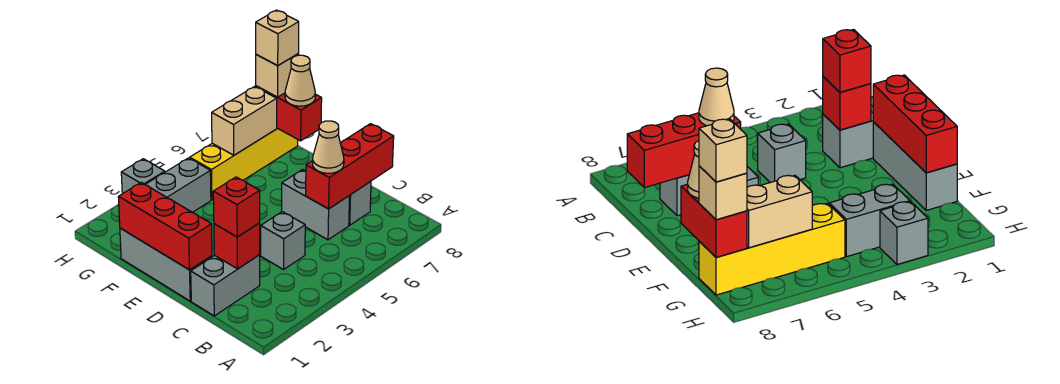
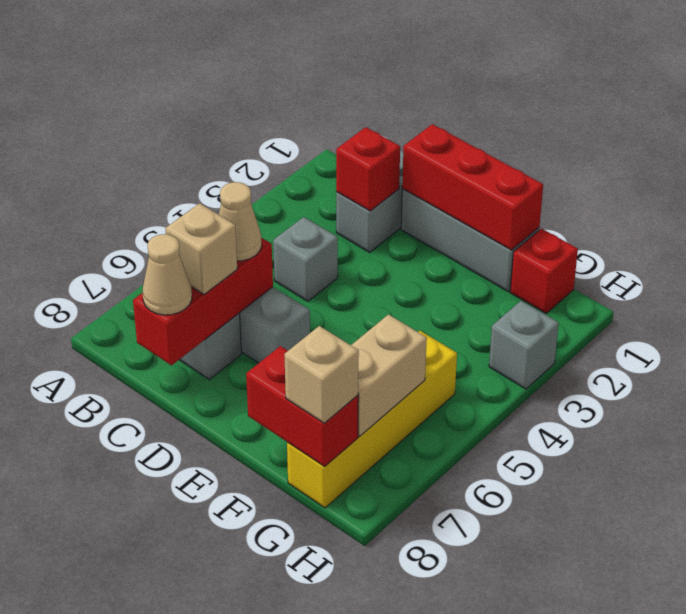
red 1x1 brick [213,177,260,237] -> red 1x1 brick moved to [510,228,578,313]
tan 1x1 cone [285,55,315,106] -> tan 1x1 cone moved to [143,234,192,315]
grey 1x2 brick [145,158,211,212] -> none
tan 1x1 brick [256,10,299,66] -> tan 1x1 brick moved to [165,203,237,295]

